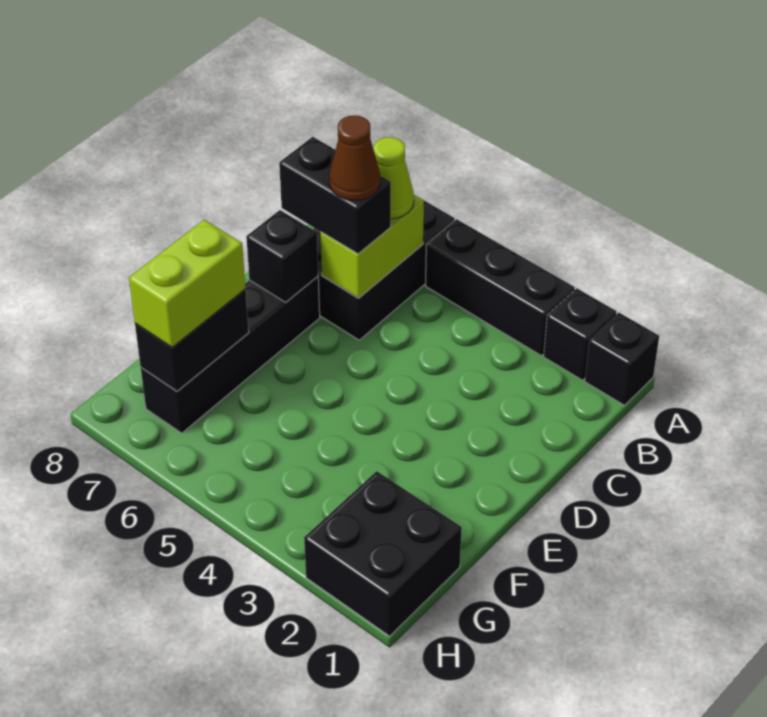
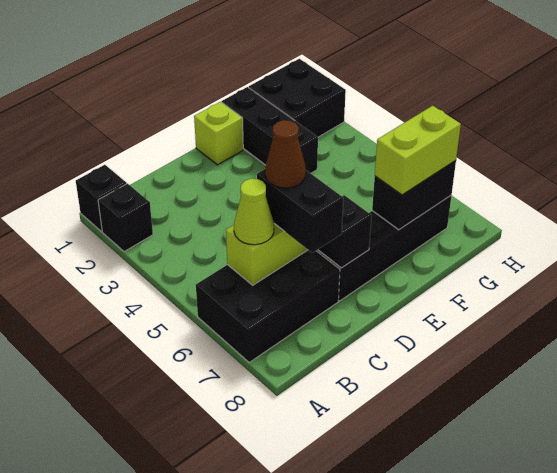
black 1x3 brick [426,219,575,356] -> black 1x3 brick moved to [222,87,318,173]
none -> lime 1x1 brick [194,102,243,165]

